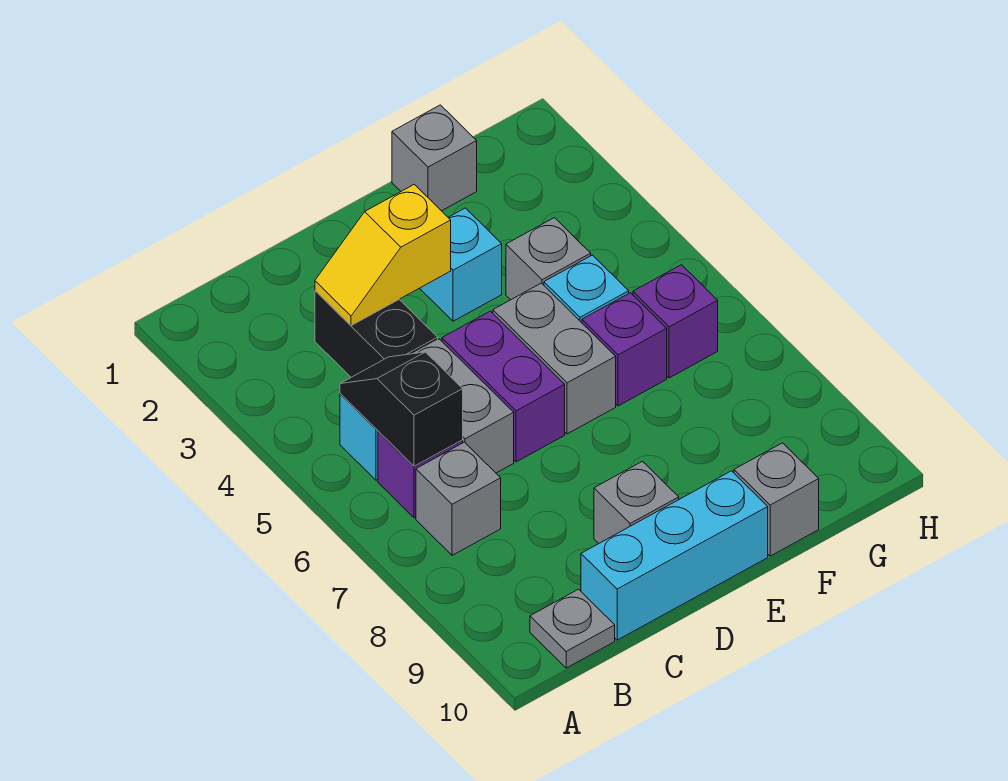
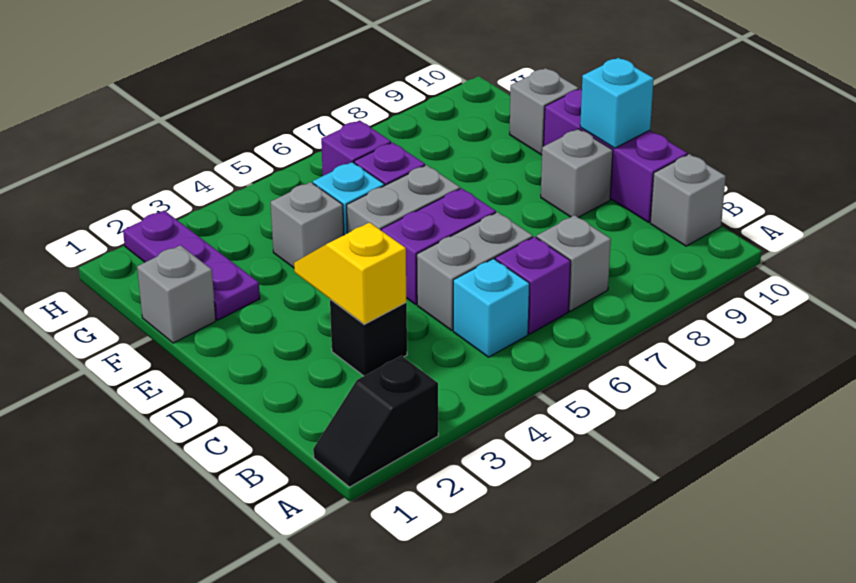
black 1x2 slope [340,352,463,466] -> black 1x2 slope moved to [313,356,438,487]
grey 1x1 plate [530,589,615,668] -> grey 1x1 brick [650,154,726,246]
black 1x2 brick [315,291,438,377] -> black 1x1 brick [330,299,407,376]
yellow 1x2 slope [315,184,451,326] -> yellow 1x2 slope turned to [294,223,406,324]
cyan 1x3 brick [581,471,768,640] -> purple 1x3 brick [544,89,687,222]
cyan 1x1 brick [420,208,502,321] -> cyan 1x1 brick moved to [580,58,654,148]
none -> purple 1x3 plate [123,210,260,320]

